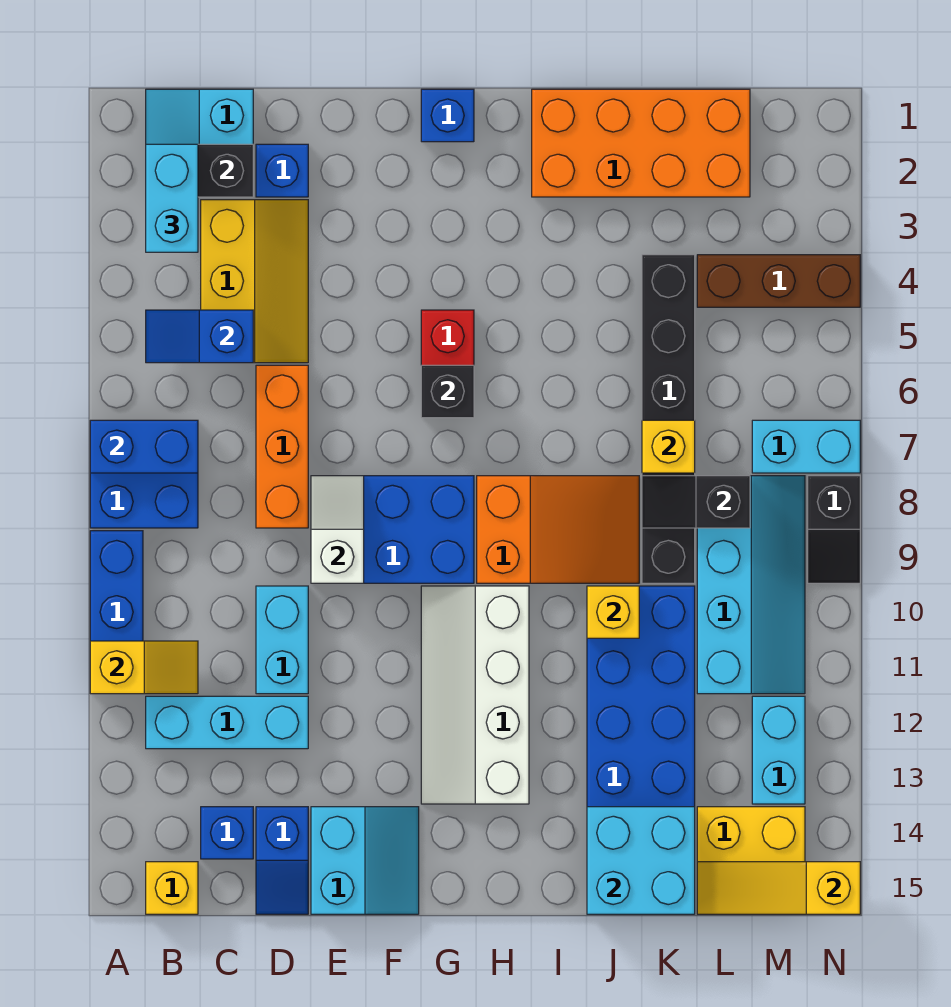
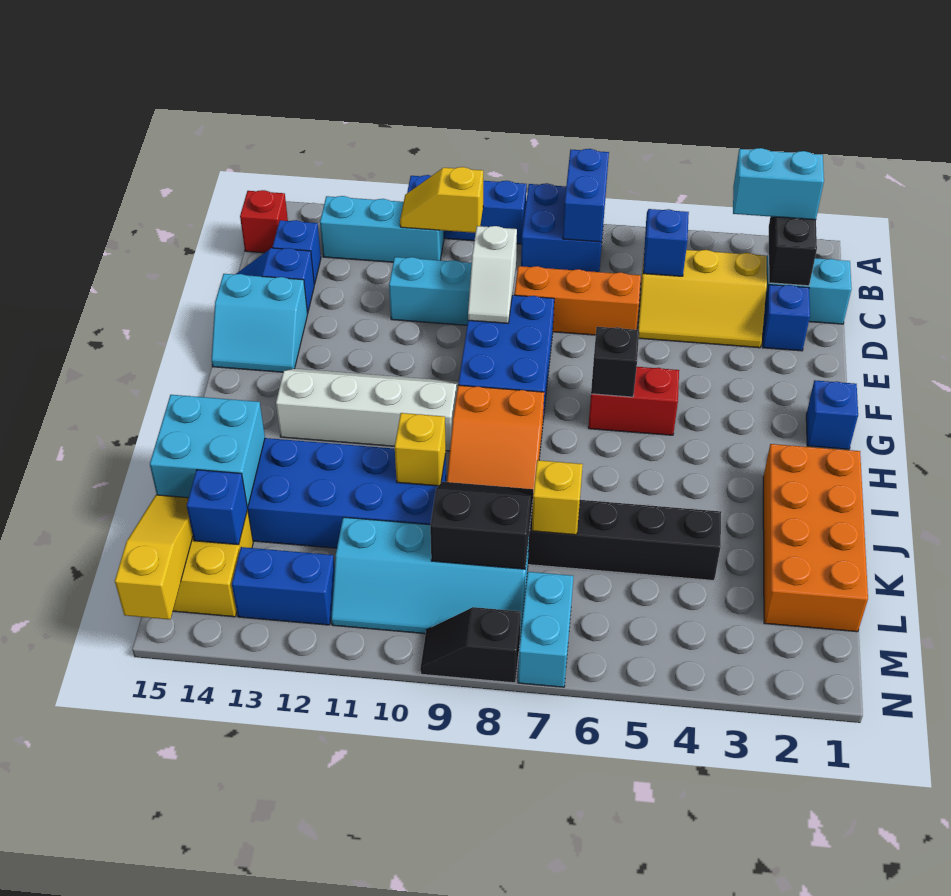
yellow 1x2 slope [90,641,198,694] -> yellow 1x2 slope turned to [400,167,483,233]
cyan 1x3 brick [146,696,308,749] -> cyan 1x3 brick turned to [320,196,444,262]
yellow 1x1 brick [146,862,198,914] -> red 1x1 brick [240,190,288,253]
white 1x2 slope [311,476,364,583] -> white 1x2 slope turned to [468,226,517,323]
black 1x2 slope [642,476,750,528] -> black 2x2 slope [430,482,533,569]
brown 1x3 brick [697,255,860,307] -> none
none -> blue 1x1 brick [187,470,248,545]
cyan 1x2 brick [752,696,805,804] -> blue 1x2 brick [232,547,335,625]

